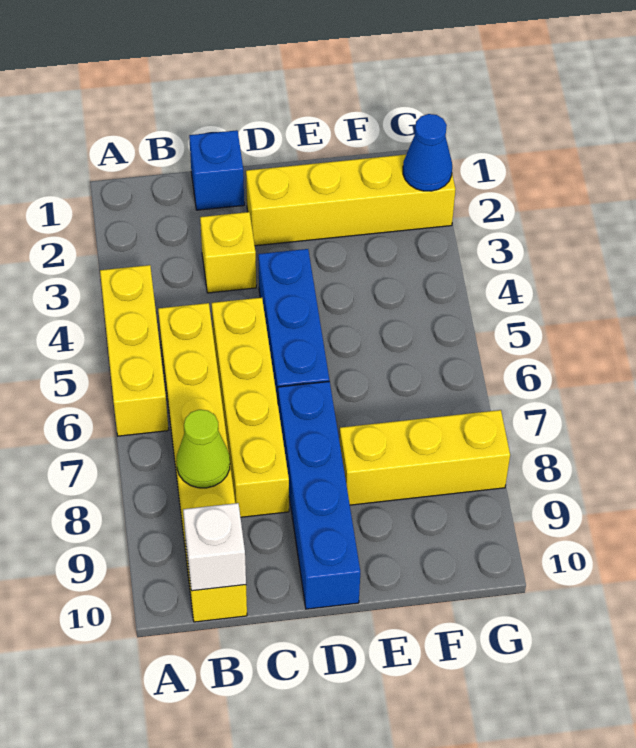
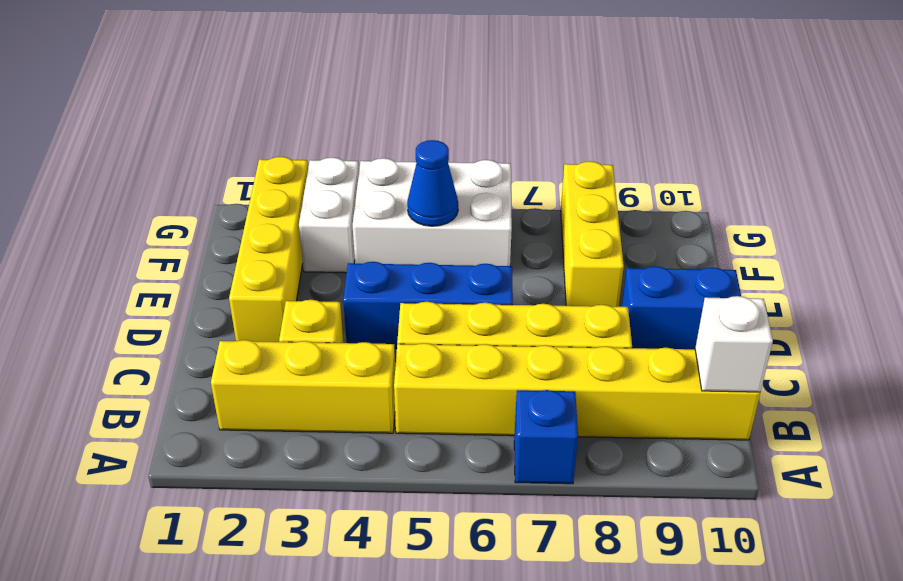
yellow 1x3 brick [100,265,168,436] -> yellow 1x3 brick moved to [211,340,395,433]
lime 1x1 cone [176,410,230,488] -> none
blue 1x1 brick [189,130,244,210] -> blue 1x1 brick moved to [514,390,578,484]
blue 1x4 brick [278,381,360,609] -> blue 1x2 brick [622,266,741,349]
none -> white 1x2 brick [299,157,359,273]
none -> white 2x3 brick [353,158,512,266]
blue 1x1 cone [403,114,452,191] -> blue 1x1 cone moved to [407,140,458,226]

